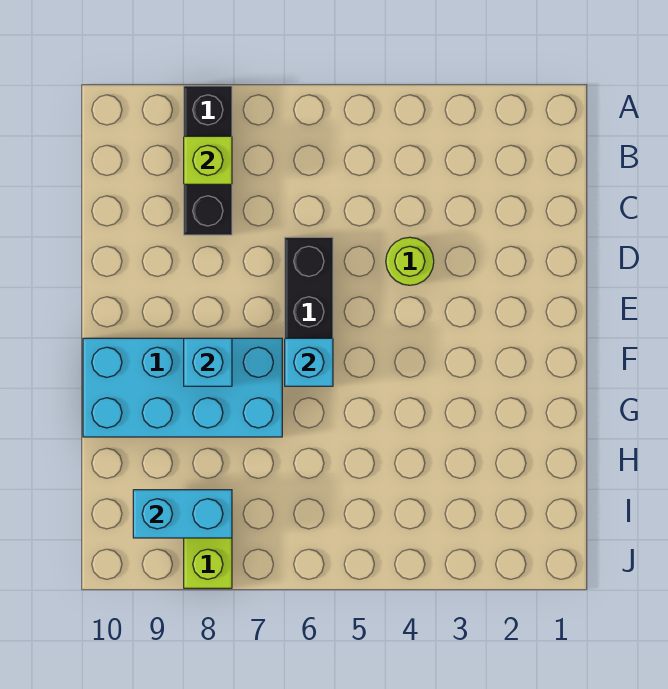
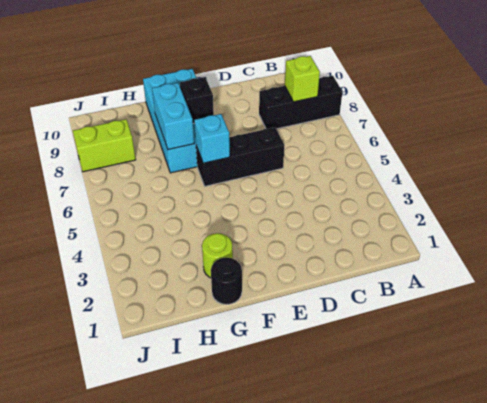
lime 1x1 round brick [386,237,434,285] -> lime 1x1 round brick moved to [202,233,233,278]
cyan 1x1 brick [184,338,232,386] -> black 1x1 brick [180,77,214,123]
none -> black 1x1 round brick [211,257,242,305]
cyan 1x2 brick [133,490,232,538] -> cyan 1x2 brick moved to [152,83,194,150]

